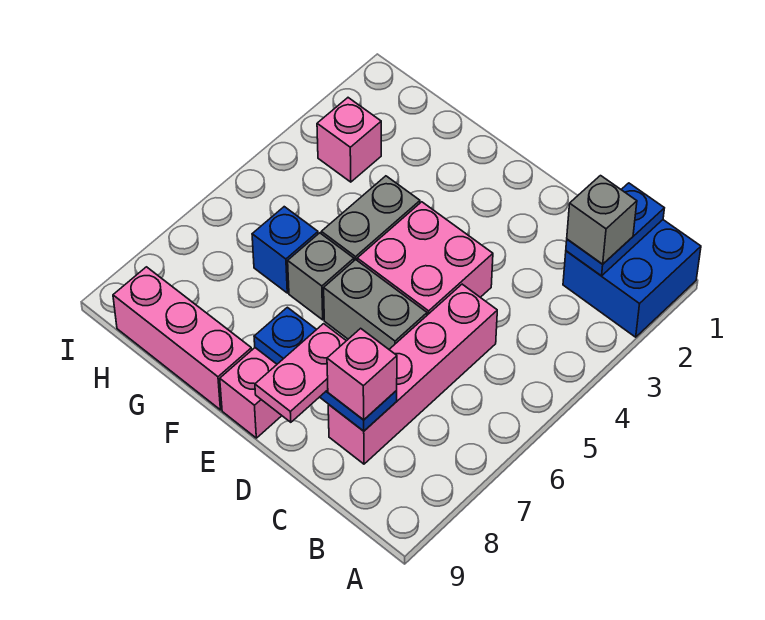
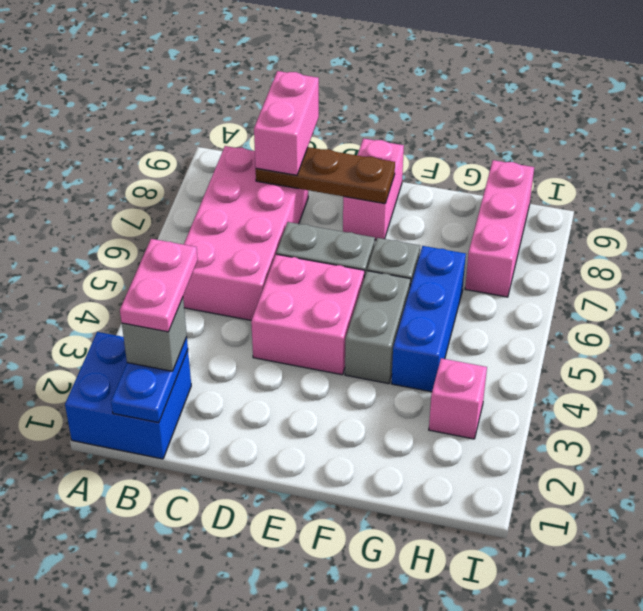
pink 1x4 brick [328,284,497,464] -> pink 2x4 brick [183,146,308,320]
blue 1x3 plate [254,307,397,431] -> brown 1x3 plate [256,147,395,204]
pink 1x1 brick [327,328,397,420] -> pink 1x2 brick [254,71,319,175]
pink 1x2 plate [255,324,346,422] -> pink 1x2 plate moved to [120,239,198,332]
pink 1x3 brick [113,267,252,410] -> pink 1x3 brick turned to [465,160,534,297]
blue 1x1 brick [252,207,318,293] -> blue 1x3 brick [391,246,466,392]

